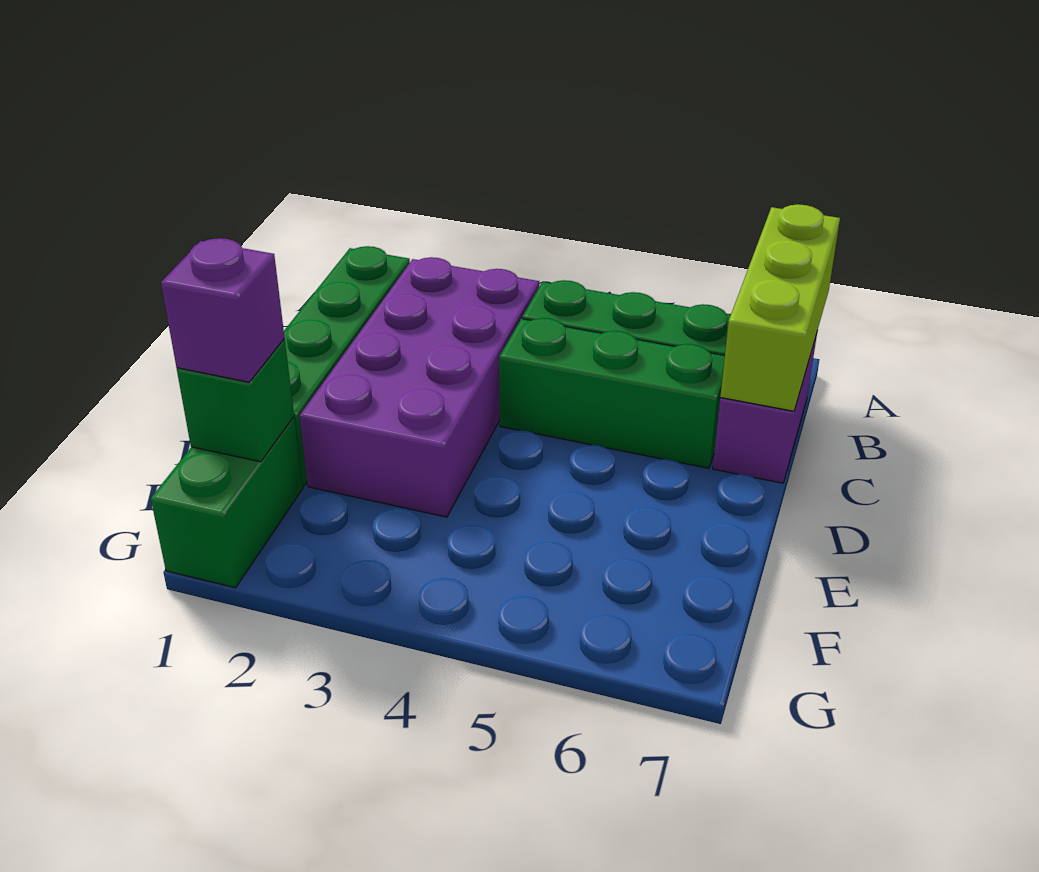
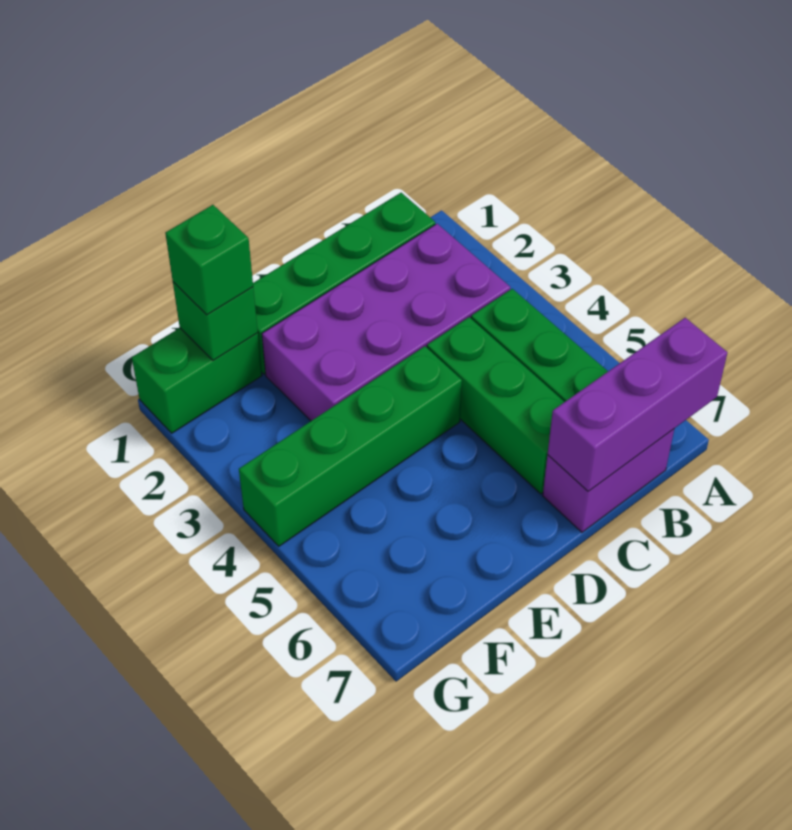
lime 1x3 brick [720,204,840,411] -> purple 1x3 brick [548,318,727,491]
none -> green 1x4 brick [239,346,462,546]
purple 1x1 brick [161,238,285,382] -> green 1x1 brick [165,205,253,315]

